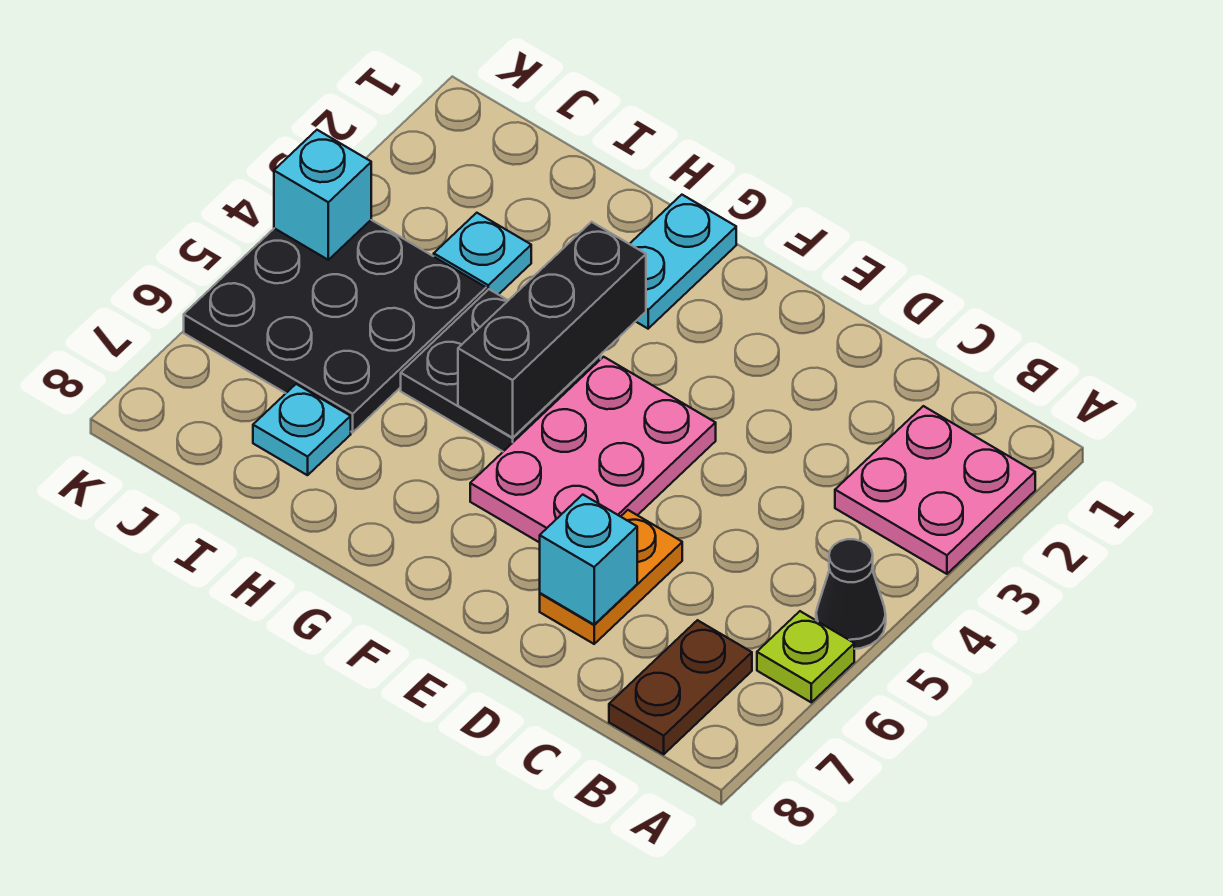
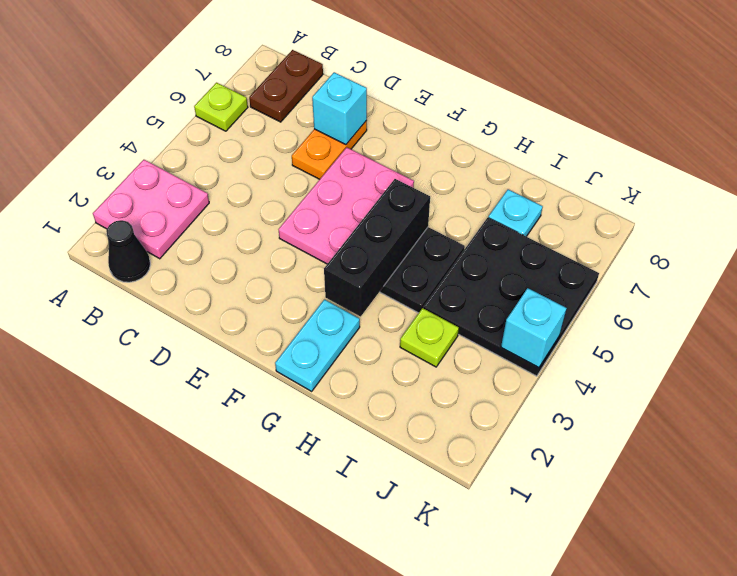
black 1x1 cone [816,539,886,649] -> black 1x1 cone moved to [106,220,150,282]
cyan 1x1 plate [434,213,531,295] -> lime 1x1 plate [400,308,459,367]

